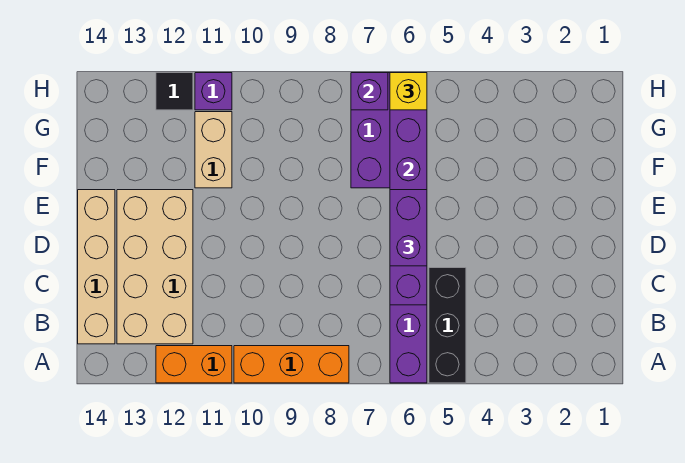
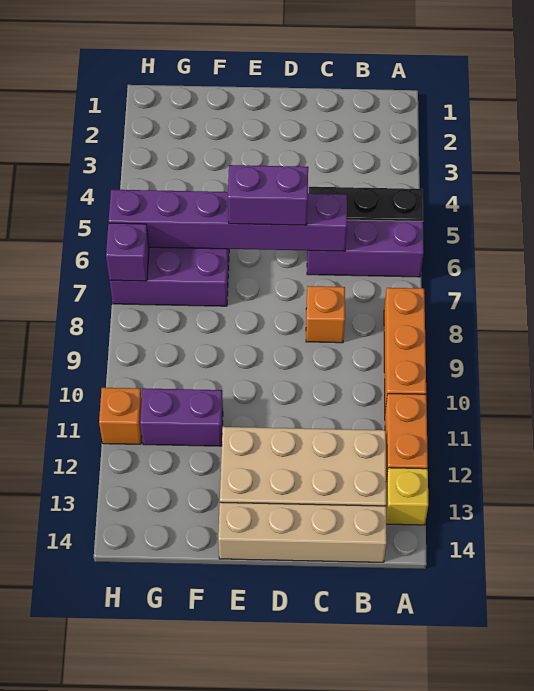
none -> orange 1x1 brick [306,286,345,343]
tan 1x2 brick [195,112,232,188] -> purple 1x2 brick [140,388,223,446]
yellow 1x1 brick [390,73,427,110] -> yellow 1x1 brick moved to [386,468,428,525]
purple 1x1 brick [195,73,232,110] -> orange 1x1 brick [99,388,142,444]
black 1x1 tile [156,73,193,110] -> none

